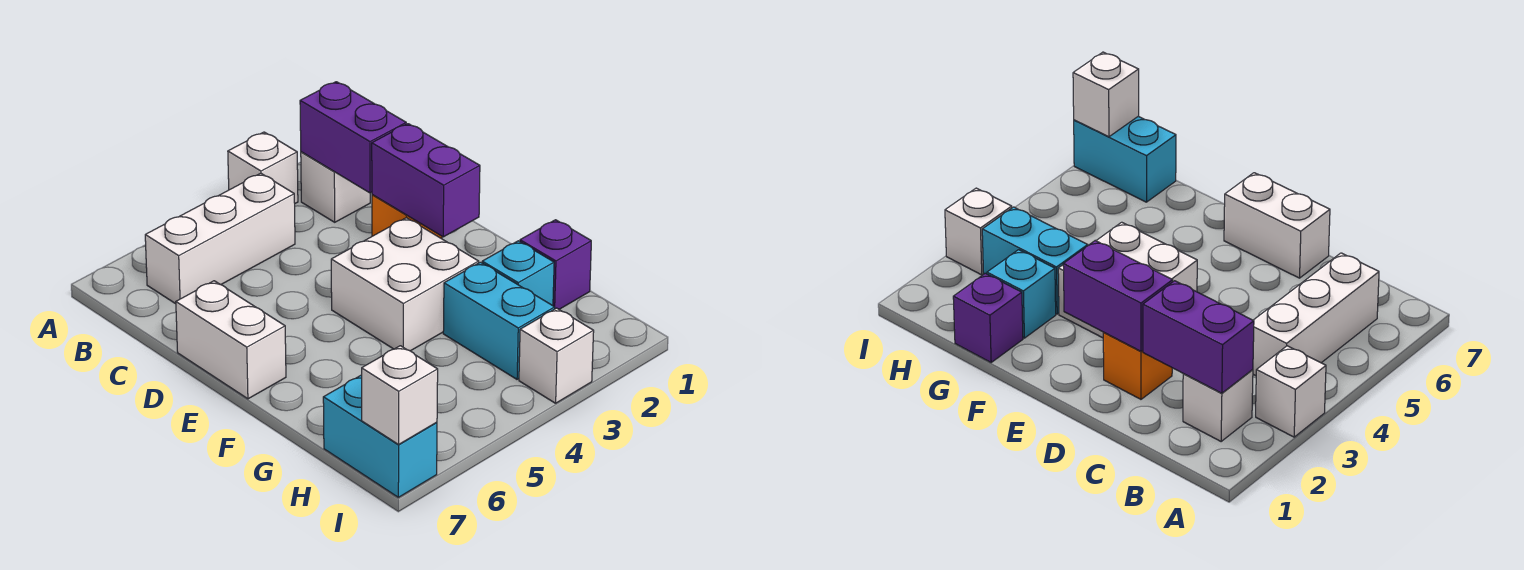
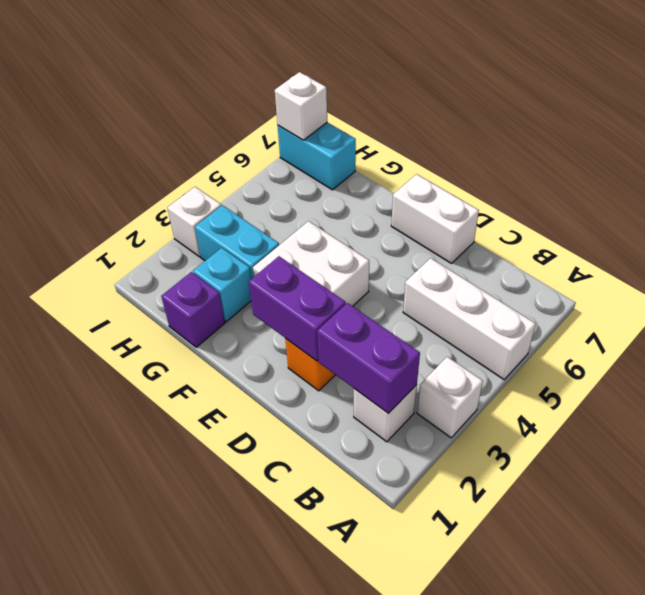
white 1x3 brick [145,173,295,304] -> white 1x3 brick turned to [403,258,536,380]

